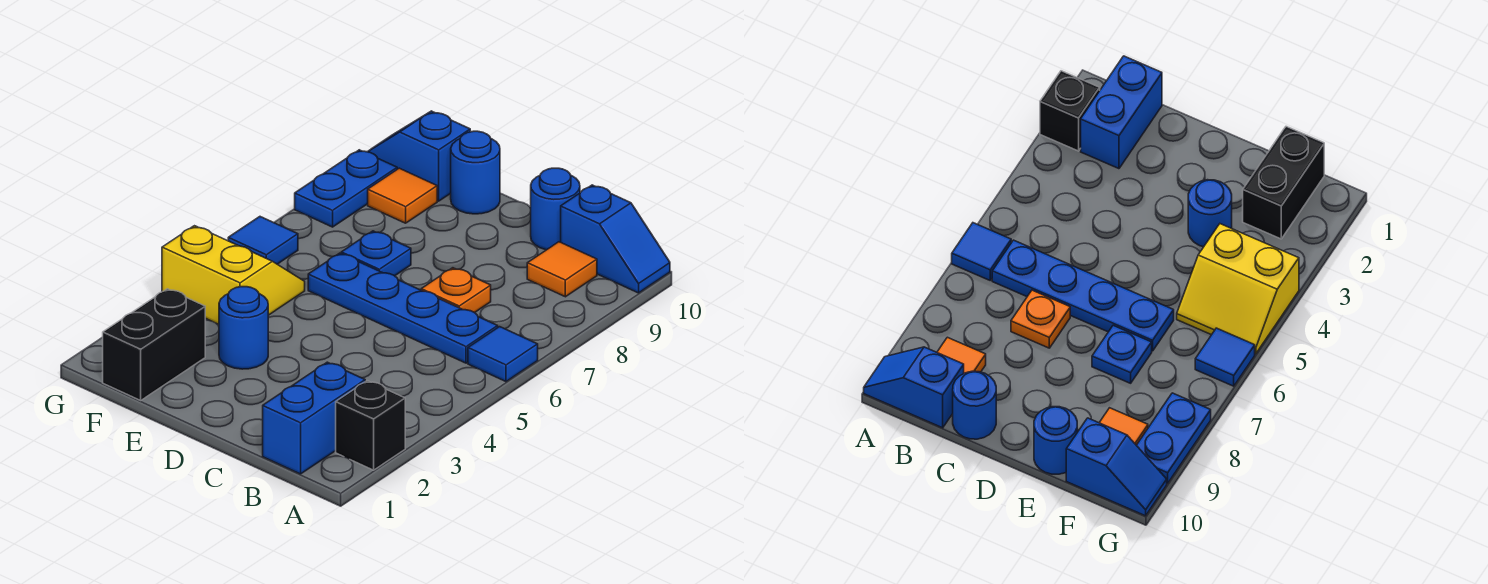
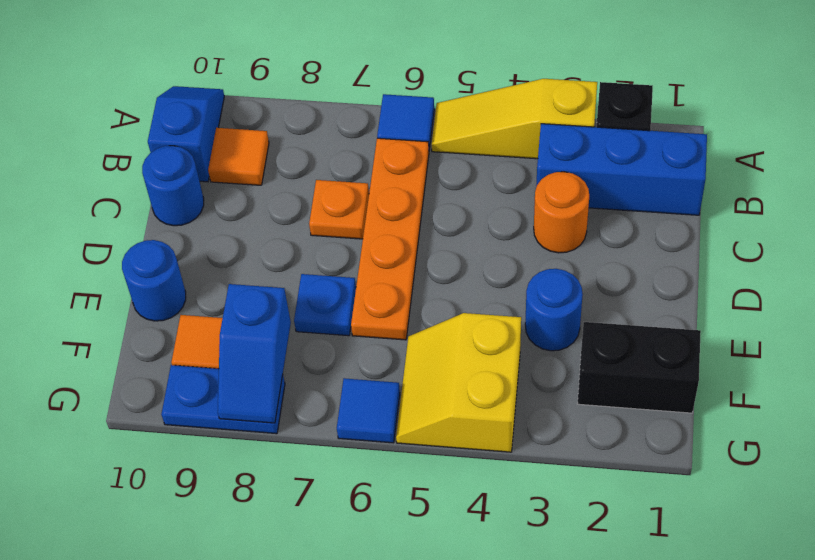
none -> yellow 1x3 slope [432,79,597,159]
blue 1x2 brick [263,362,365,474] -> blue 1x3 brick [536,124,707,215]
blue 1x4 plate [308,253,498,363] -> orange 1x4 plate [351,138,429,340]
none -> orange 1x1 round brick [534,172,589,253]
blue 1x2 slope [368,111,470,201] -> blue 1x2 slope moved to [218,284,291,423]

